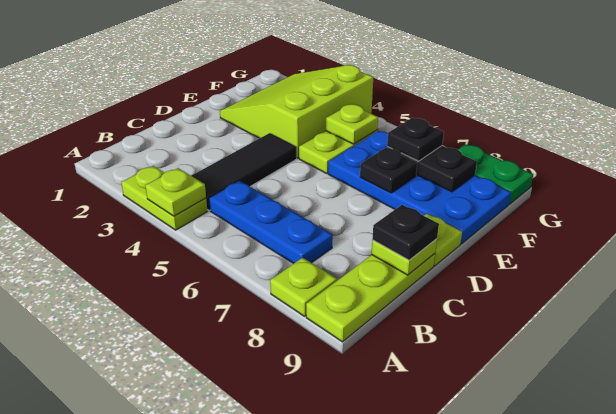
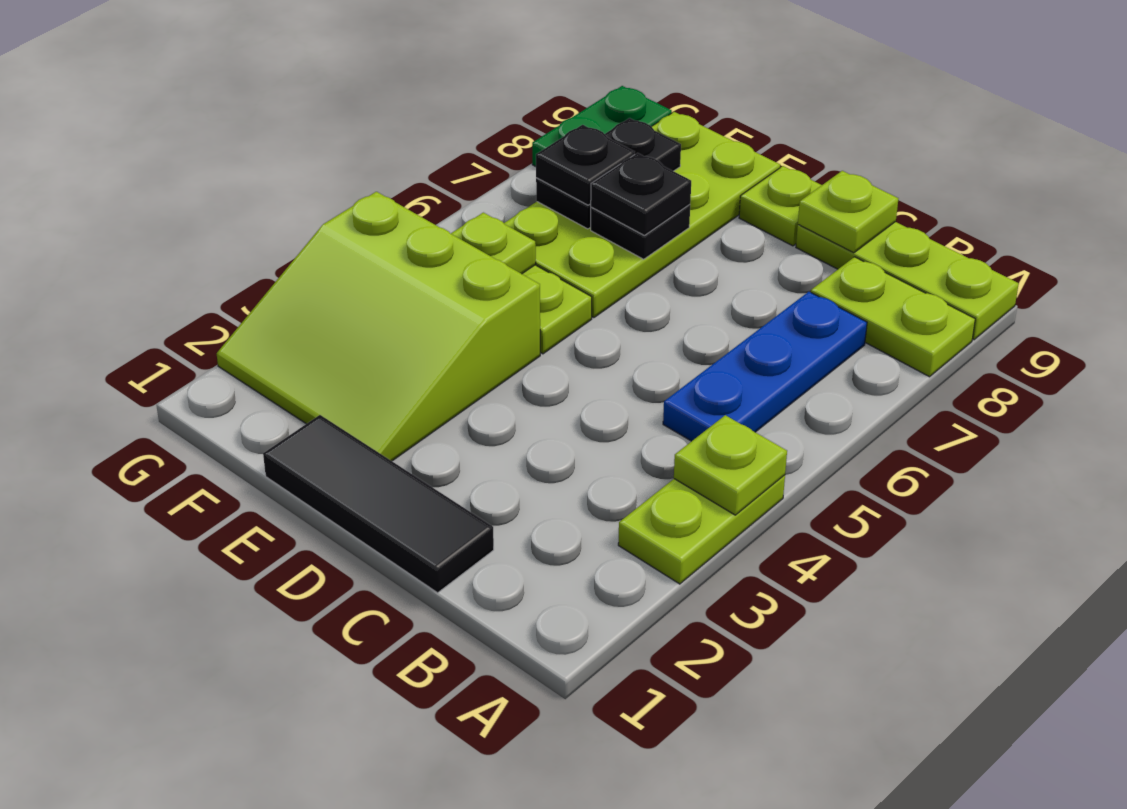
lime 1x1 plate [270,258,337,316] -> lime 1x2 plate [811,257,975,377]
black 1x3 tile [191,133,297,211] -> black 1x3 tile moved to [263,415,494,593]
black 1x1 plate [372,205,439,260] -> black 1x1 plate moved to [591,153,691,235]
blue 2x4 plate [328,131,511,244] -> lime 2x4 plate [504,112,780,318]

